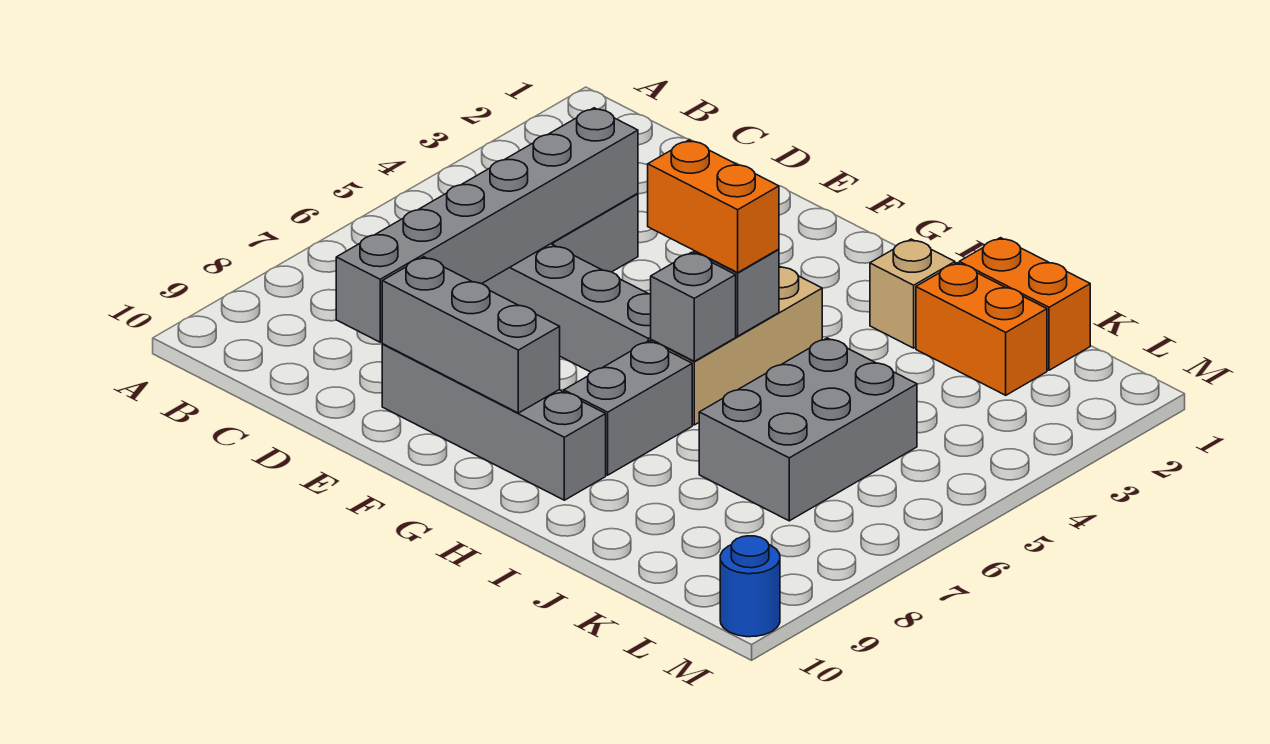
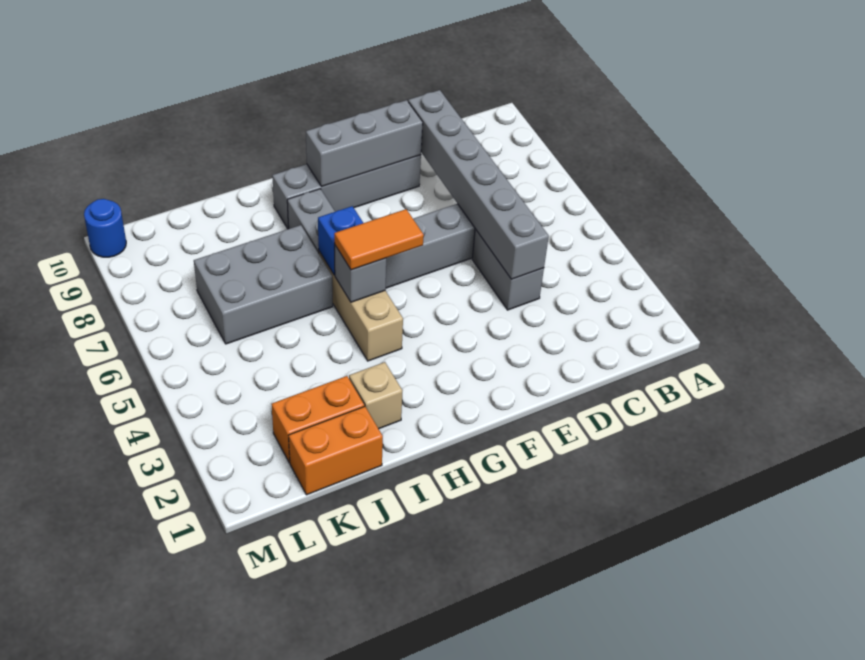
orange 1x2 brick [648,140,779,273] -> orange 1x2 tile [334,209,424,270]
grey 1x1 brick [651,252,736,361] -> blue 1x1 brick [318,206,363,275]
grey 2x3 brick [699,338,917,521] -> grey 2x3 brick turned to [194,225,333,344]

